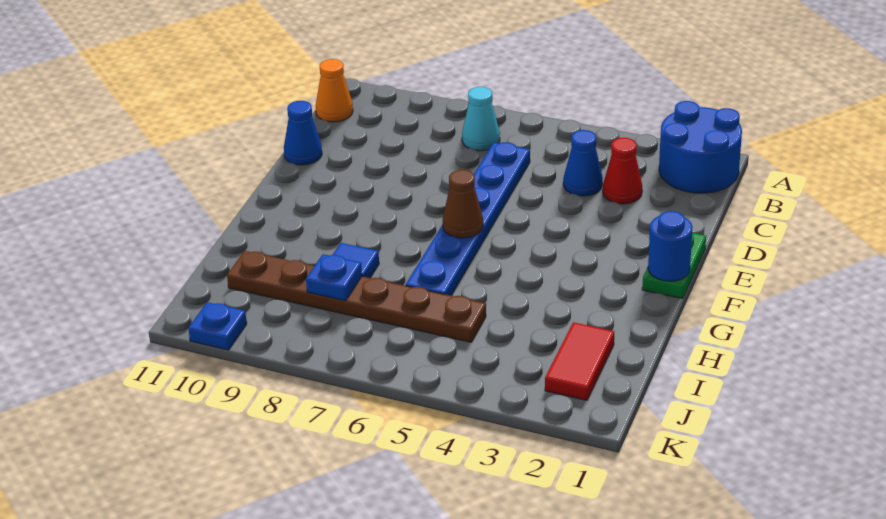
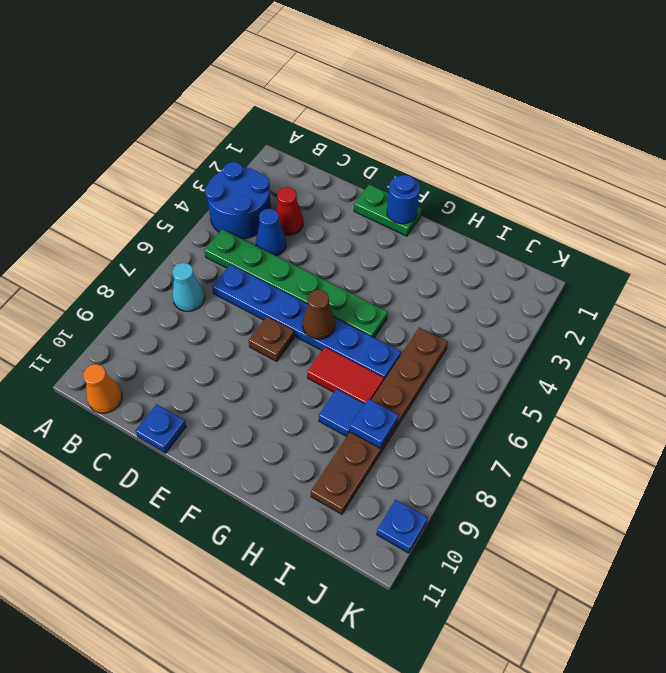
blue 2x2 round brick [659,101,742,193] -> blue 2x2 round brick moved to [205,162,271,239]
none -> green 1x6 plate [204,229,388,338]
blue 1x1 cone [284,101,322,165] -> blue 1x1 plate [135,404,186,453]
none -> brown 1x1 plate [249,317,294,361]
red 1x2 tile [545,322,614,400] -> red 1x2 tile moved to [307,347,384,404]

